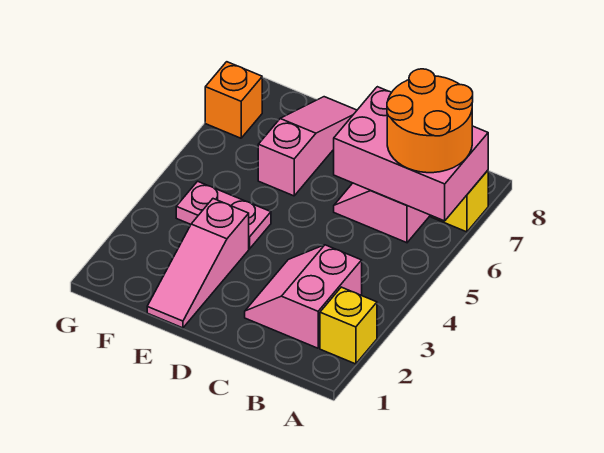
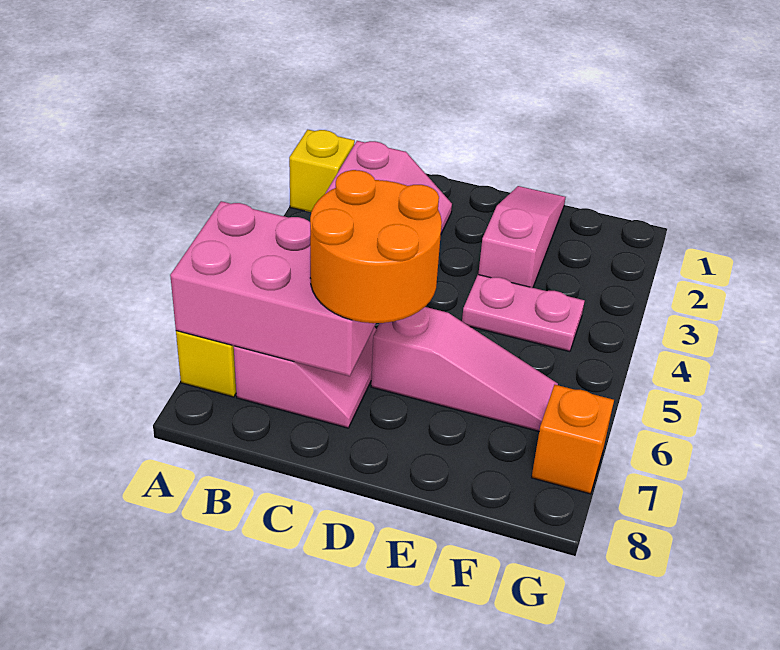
orange 2x2 round brick [387,69,473,173] -> orange 2x2 round brick moved to [310,170,442,323]
pink 1x3 slope [258,97,357,196] -> pink 1x3 slope turned to [371,307,558,431]

